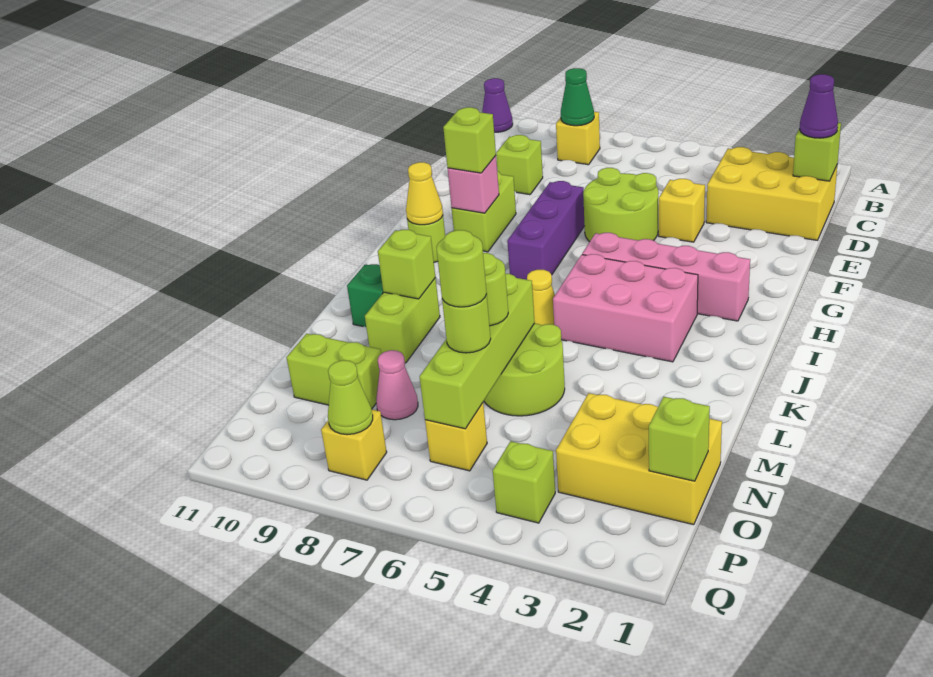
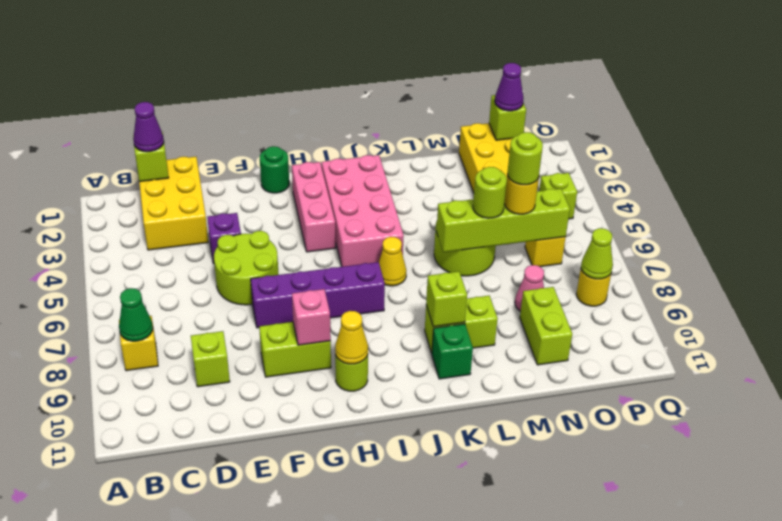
purple 1x1 cone [482,78,513,132] -> purple 1x1 cone moved to [495,63,524,111]
yellow 1x1 brick [658,179,705,242] -> purple 1x1 brick [207,213,241,264]
purple 1x3 brick [507,181,585,280] -> purple 1x4 brick [251,262,385,328]
none -> green 1x1 round brick [260,146,289,193]
lime 1x1 brick [443,107,496,173] -> none
pink 1x4 brick [582,233,750,321] -> pink 1x3 brick [292,162,336,252]
pink 2x3 brick [553,254,698,362] -> pink 2x4 brick [322,155,404,267]
lime 1x1 round brick [442,294,491,353] -> yellow 1x1 round brick [504,174,539,214]
yellow 1x1 brick [321,410,387,480] -> yellow 1x1 round brick [576,269,611,306]

